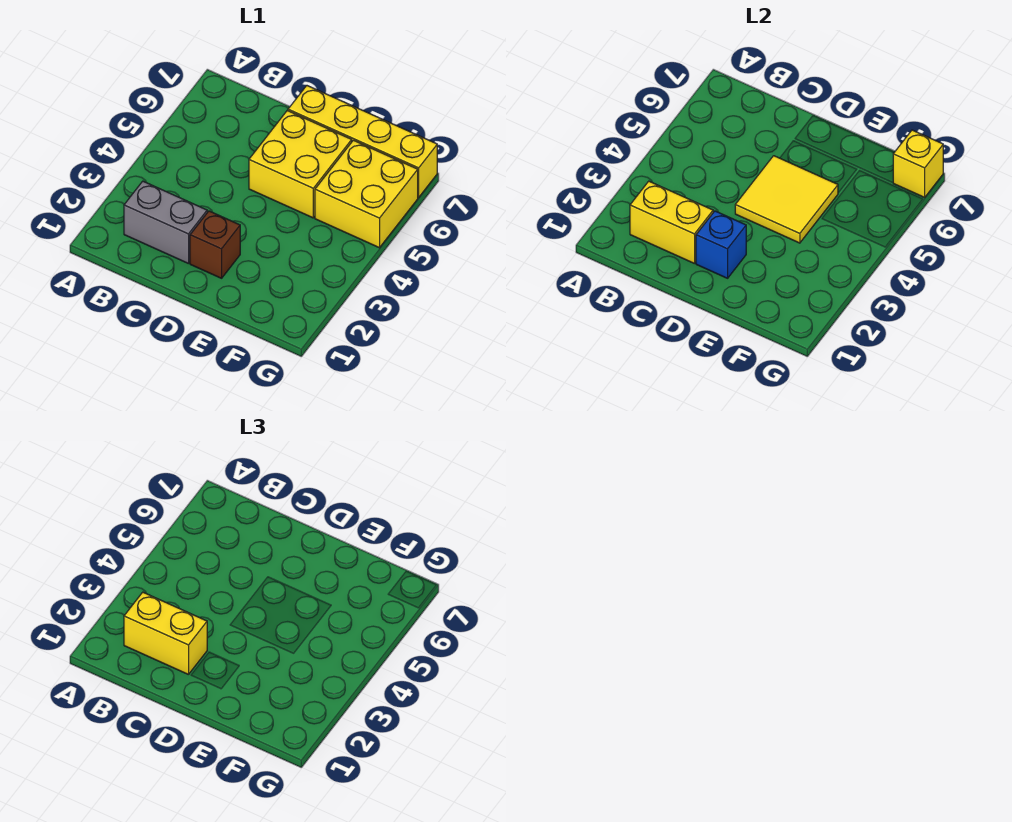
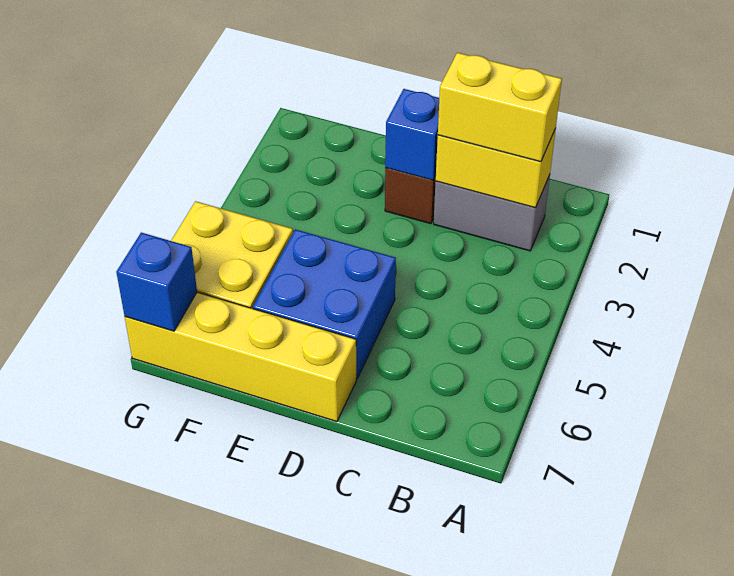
yellow 2x2 tile [735,156,838,243] -> none
yellow 2x2 brick [249,111,352,218] -> blue 2x2 brick [253,229,396,378]
yellow 1x1 brick [893,130,943,197] -> blue 1x1 brick [116,233,197,331]

